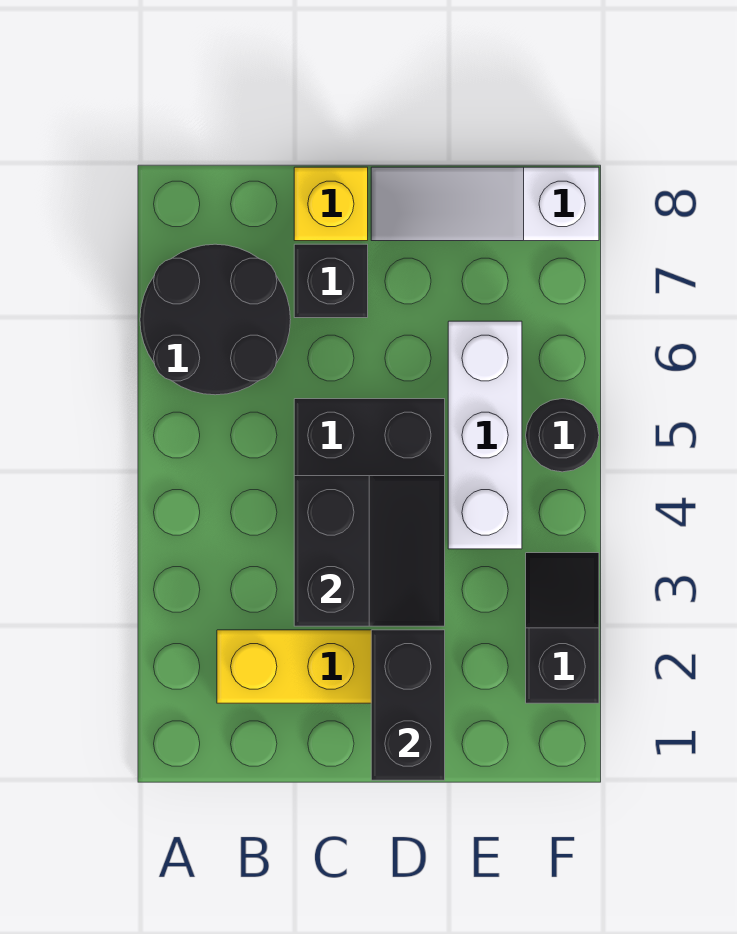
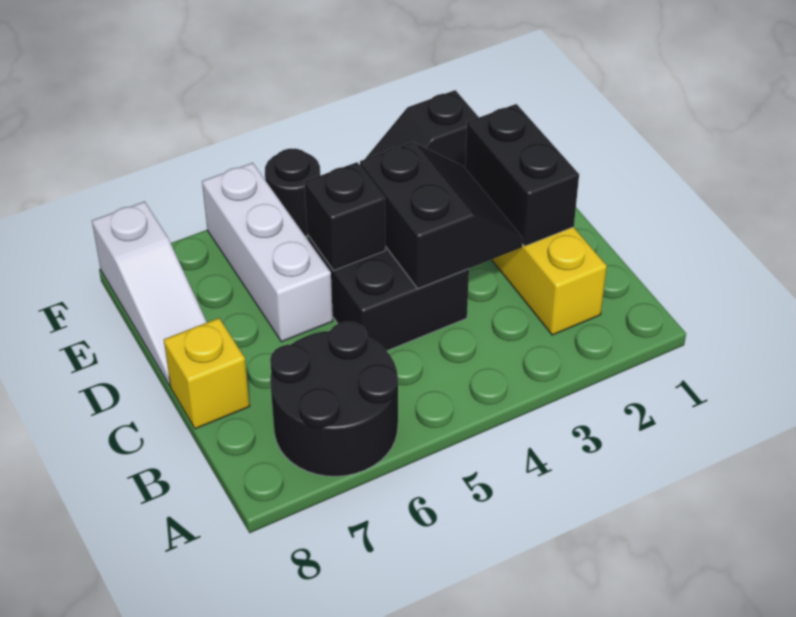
black 2x2 slope [294,476,445,626] -> black 2x2 slope turned to [360,142,523,288]
black 1x1 brick [294,244,368,318] -> black 1x1 brick moved to [304,162,385,271]
black 1x2 brick [371,630,445,780] -> black 1x2 brick turned to [465,104,579,246]
white 1x3 brick [448,321,522,549] -> white 1x3 brick turned to [202,163,333,342]

